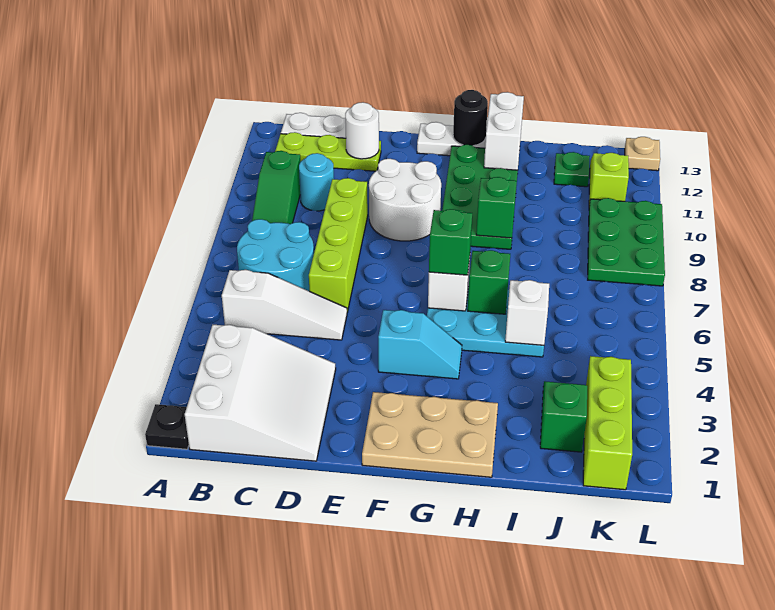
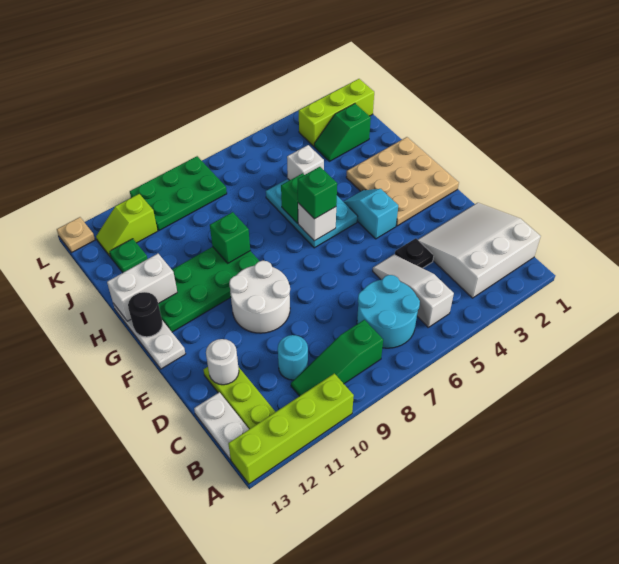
black 1x1 plate [145,404,189,449] -> black 1x1 plate moved to [395,238,434,268]
green 1x3 slope [252,151,301,224] -> green 1x3 slope turned to [291,320,383,396]
lime 1x4 brick [309,178,368,312] -> lime 1x4 brick moved to [228,374,354,484]
tan 2x3 plate [362,392,498,477] -> tan 3x3 plate [346,137,459,226]

